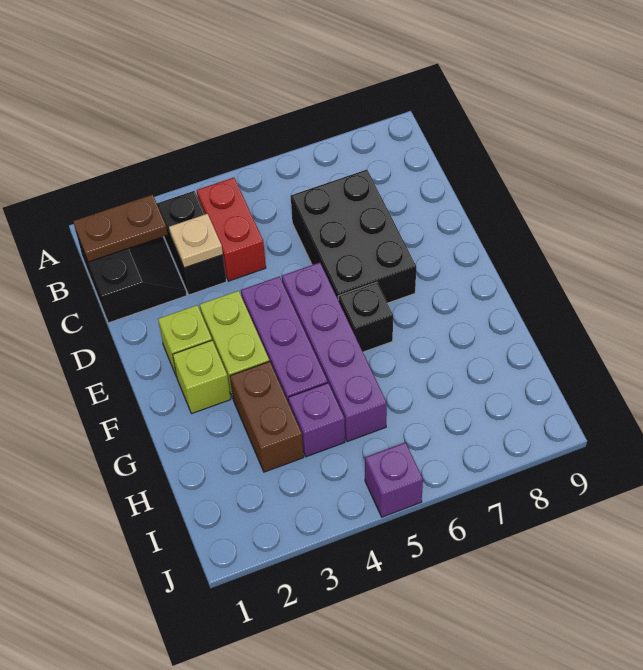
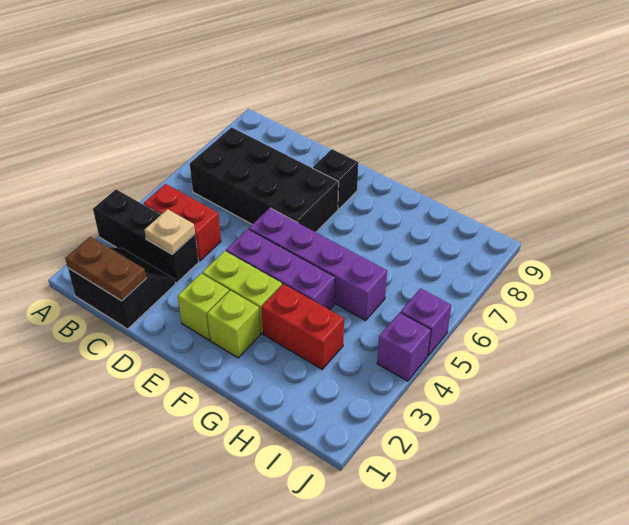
brown 1x2 plate [73,194,168,262] -> brown 1x2 plate turned to [65,237,146,301]
black 1x2 brick [157,191,226,295] -> black 1x3 brick [93,189,199,283]
black 2x3 brick [291,170,416,303] -> black 2x4 brick [190,127,339,232]
black 1x1 brick [338,282,393,352] -> black 1x1 brick moved to [313,149,358,209]
brown 1x2 brick [230,361,304,472] -> red 1x2 brick [261,284,344,369]
purple 1x1 brick [288,383,345,457] -> purple 1x1 brick moved to [377,313,431,381]

